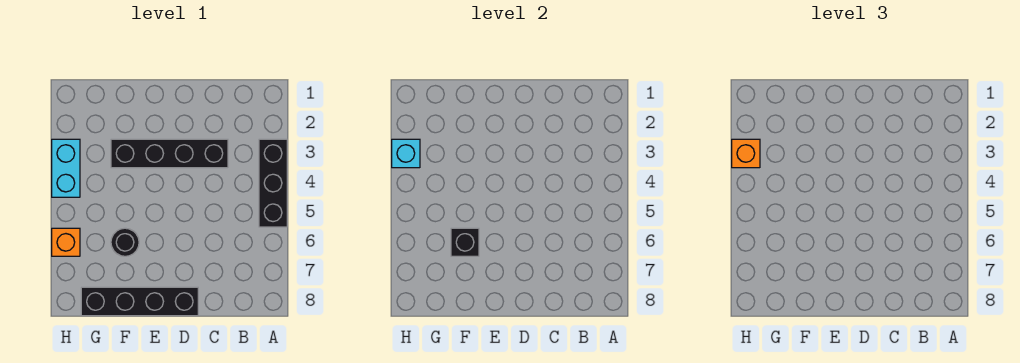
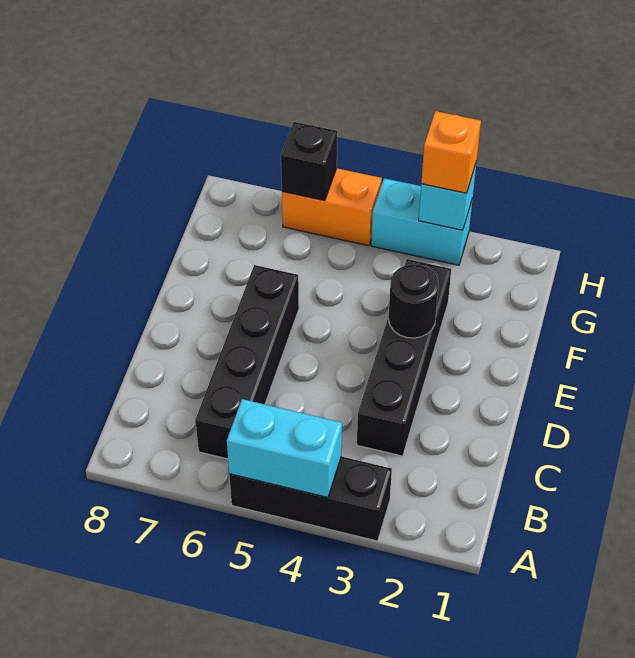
none -> cyan 1x2 brick [227,399,342,497]
black 1x4 brick [81,287,198,316] -> black 1x4 brick moved to [195,265,299,459]
black 1x1 round brick [111,228,139,256] -> black 1x1 round brick moved to [388,264,439,338]
black 1x1 brick [451,228,479,256] -> black 1x1 brick moved to [281,122,337,201]
orange 1x1 brick [52,228,80,256] -> orange 1x2 brick [282,168,382,246]

